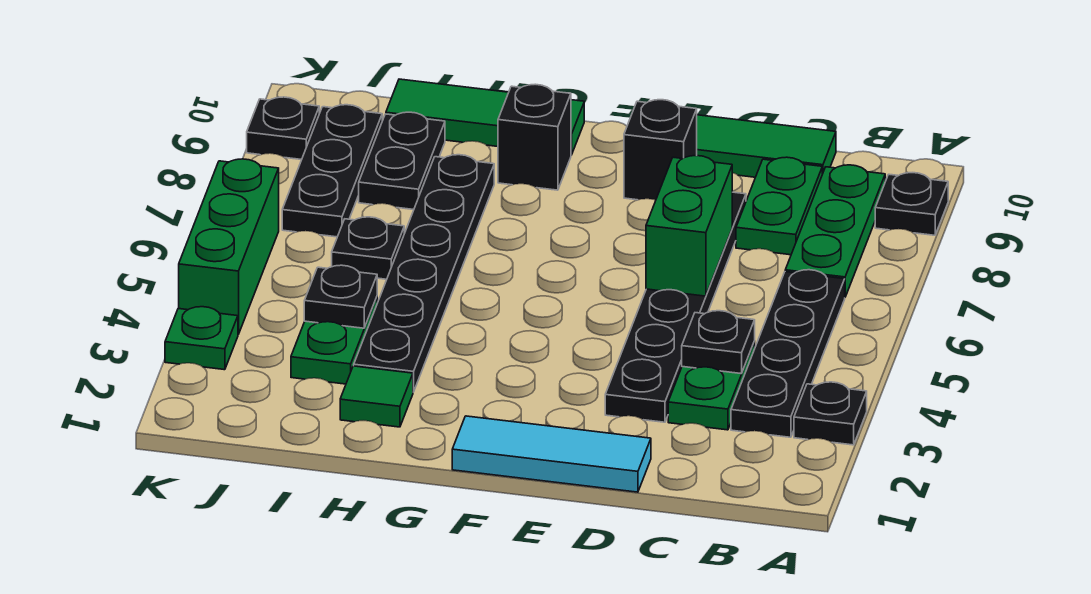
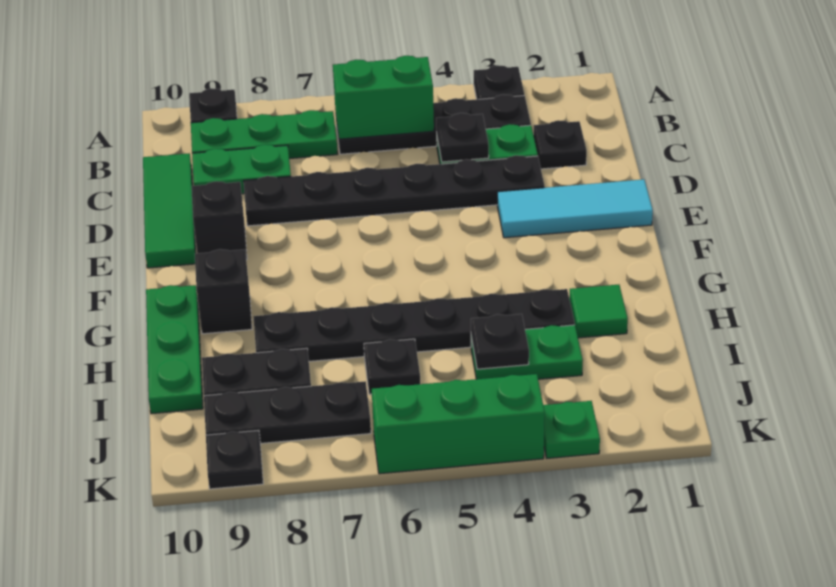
none -> black 1x1 plate [534,120,587,169]
cyan 1x3 tile [452,416,651,492] -> cyan 1x3 tile turned to [497,179,653,238]
green 1x2 brick [646,156,732,296] -> green 1x2 brick moved to [333,56,434,139]
green 1x3 tile [386,79,584,155] -> green 1x3 plate [146,285,203,414]

